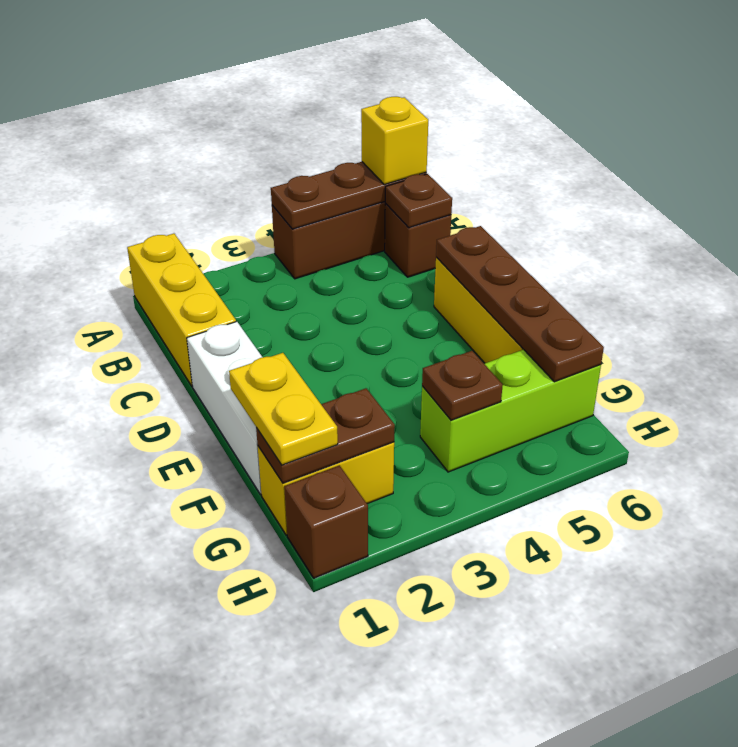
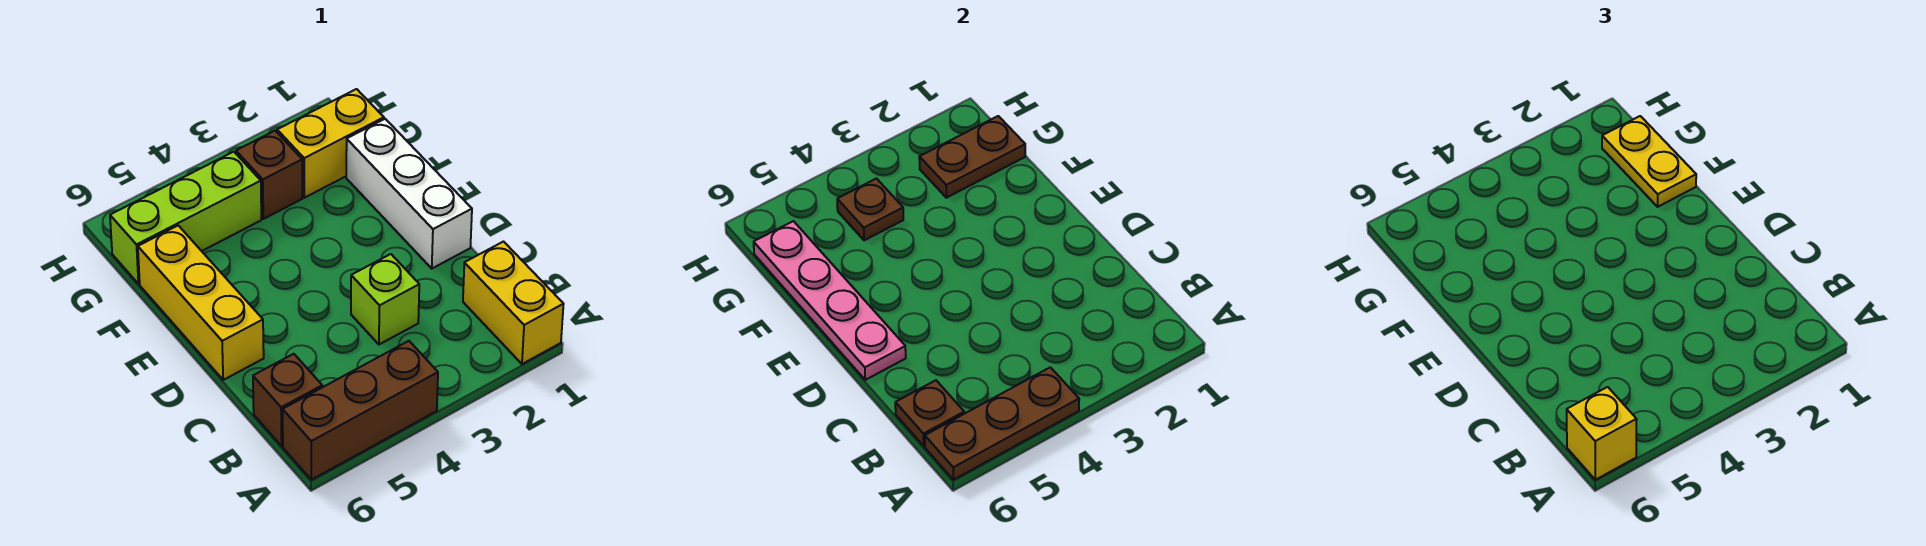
yellow 1x3 brick [127,234,236,386] -> yellow 1x2 brick [463,242,564,364]
none -> lime 1x1 brick [351,254,419,344]
brown 1x4 plate [436,226,604,382] -> pink 1x4 plate [754,221,906,380]
brown 1x1 brick [284,465,368,578] -> brown 1x1 brick moved to [236,131,302,219]

